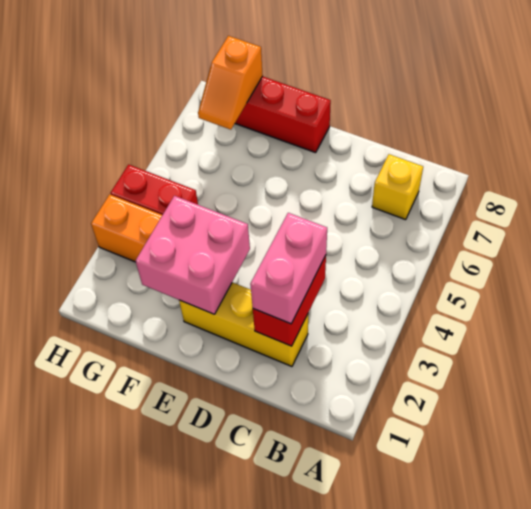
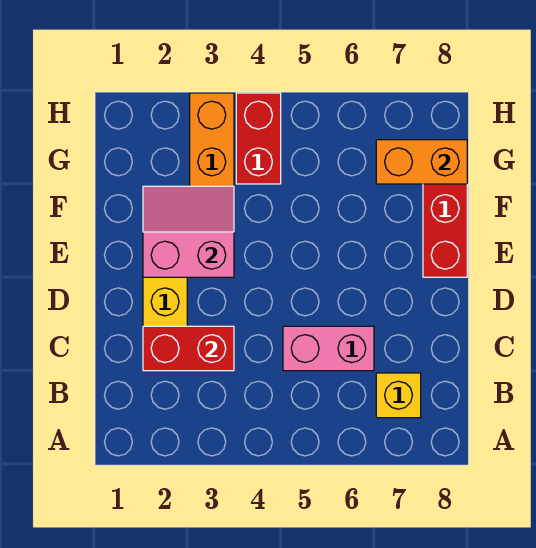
pink 1x2 brick [250,213,327,324] -> pink 1x2 brick moved to [283,326,374,371]
pink 2x2 brick [135,196,250,314] -> pink 2x2 slope [143,186,234,277]
orange 1x2 slope [198,36,263,130] -> orange 1x2 brick [376,140,467,184]

